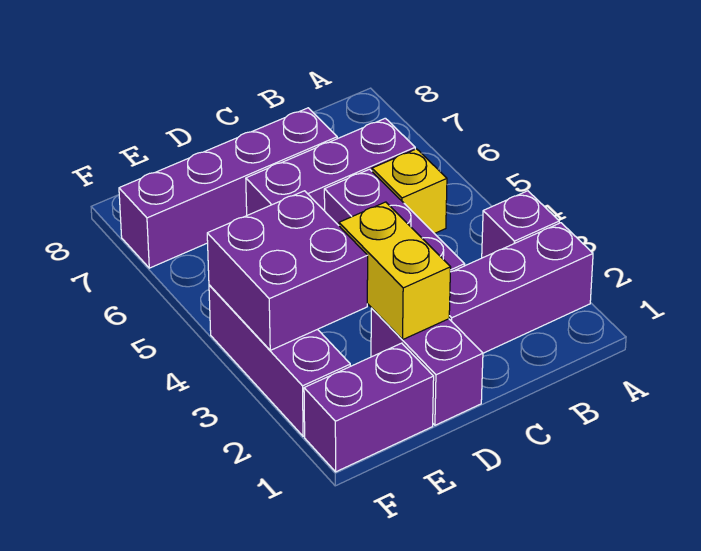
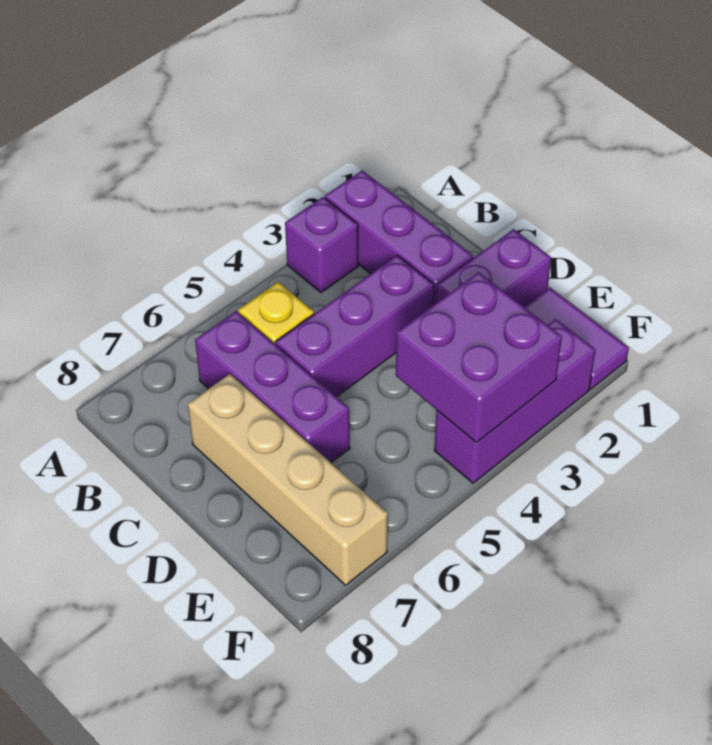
purple 1x4 brick [119,108,337,268] -> tan 1x4 brick [188,374,388,585]
yellow 1x2 brick [339,202,451,339] -> none
purple 1x2 brick [304,343,434,472] -> purple 1x2 tile [525,288,629,389]

